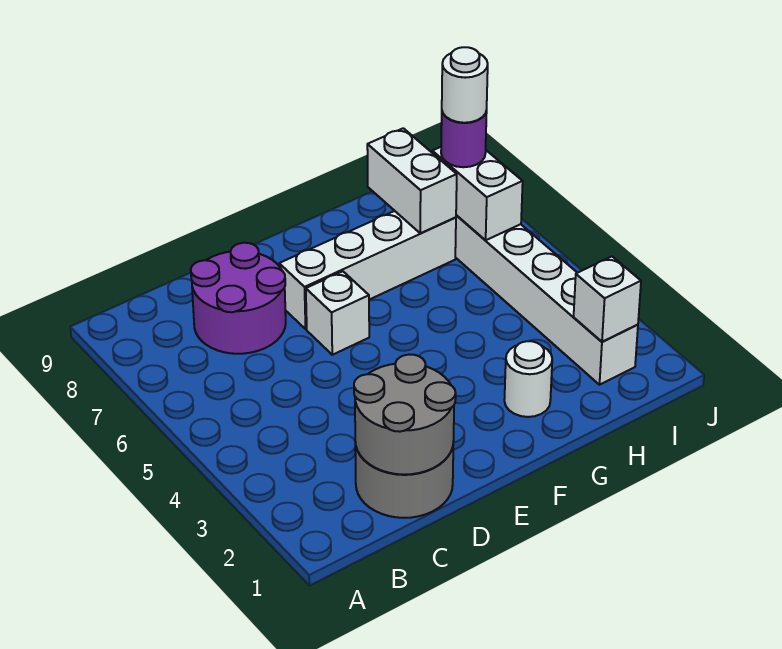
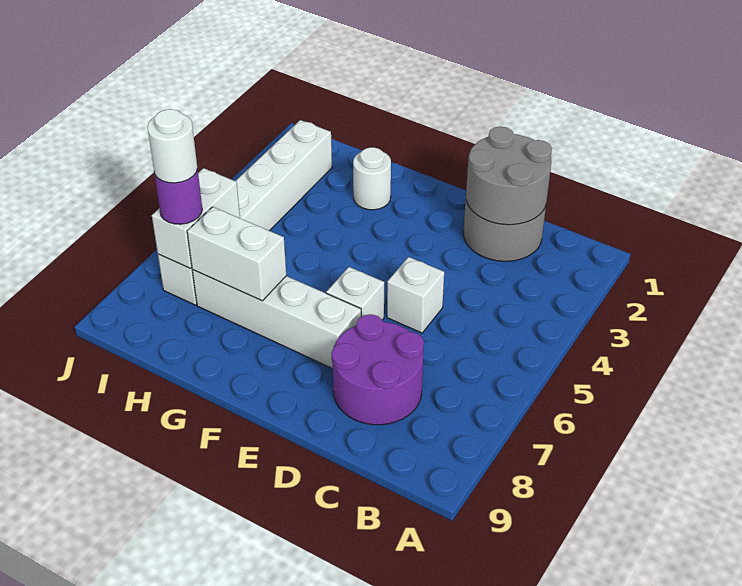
white 1x2 brick [367,128,457,233] -> white 1x2 brick turned to [187,207,286,301]
white 1x1 brick [574,257,641,342] -> white 1x1 brick moved to [387,257,444,333]

